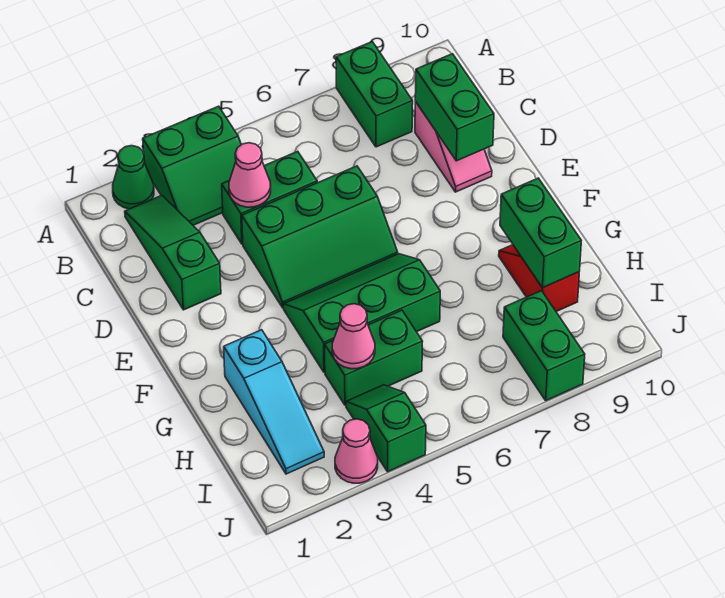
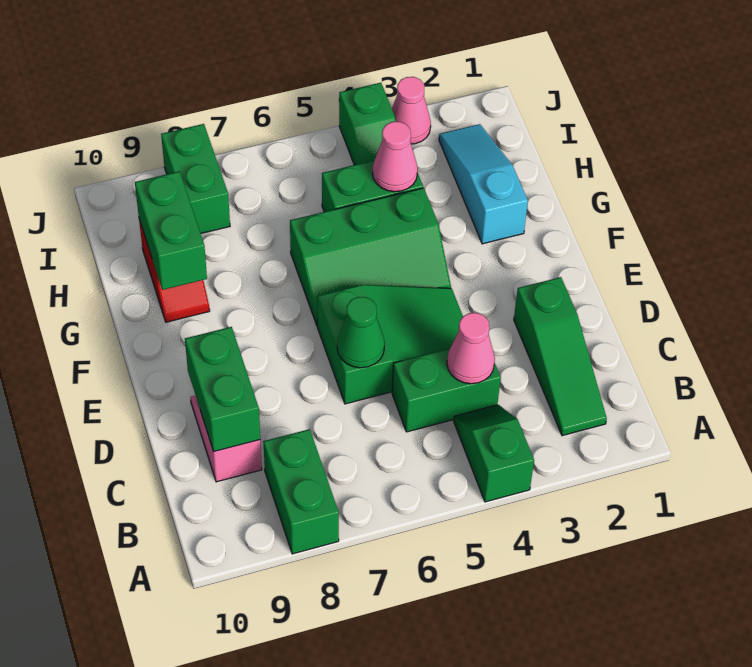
green 1x1 cone [113,146,154,209] -> green 1x1 cone moved to [337,297,385,368]
green 2x2 slope [143,106,241,225] -> green 1x2 slope [454,405,534,502]
green 2x3 slope [242,166,398,308] -> green 2x3 slope turned to [317,285,463,404]

